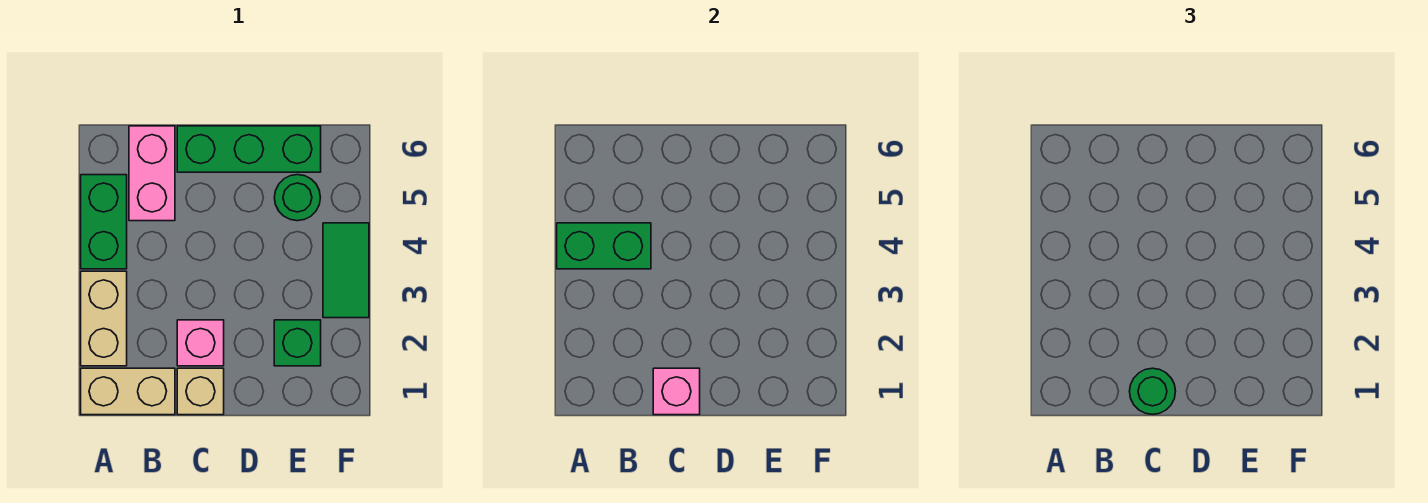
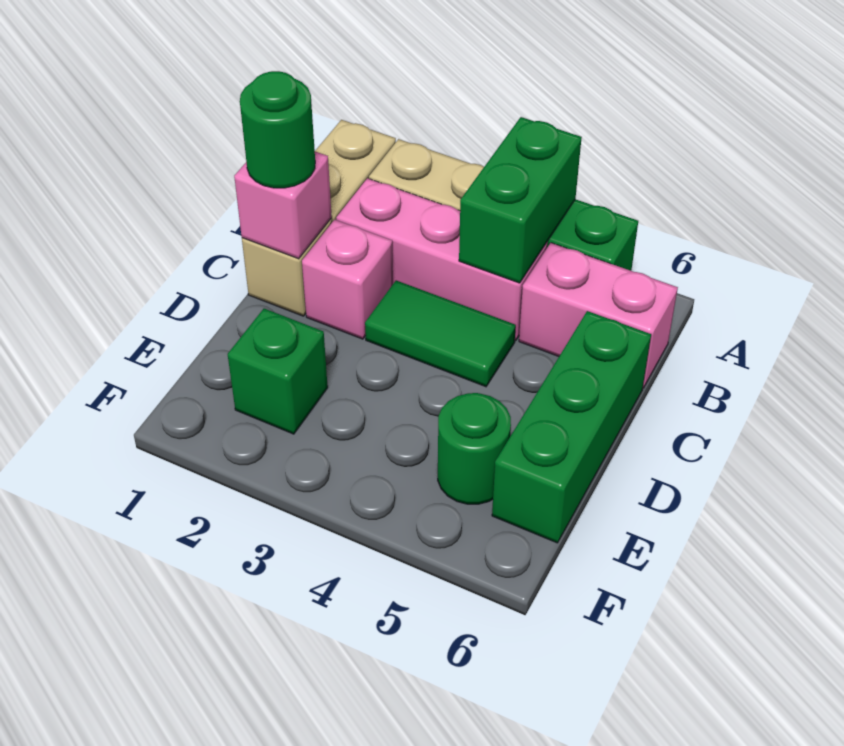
none -> pink 1x3 brick [336,178,548,340]
green 1x2 tile [323,223,369,318] -> green 1x2 tile moved to [365,280,516,387]

